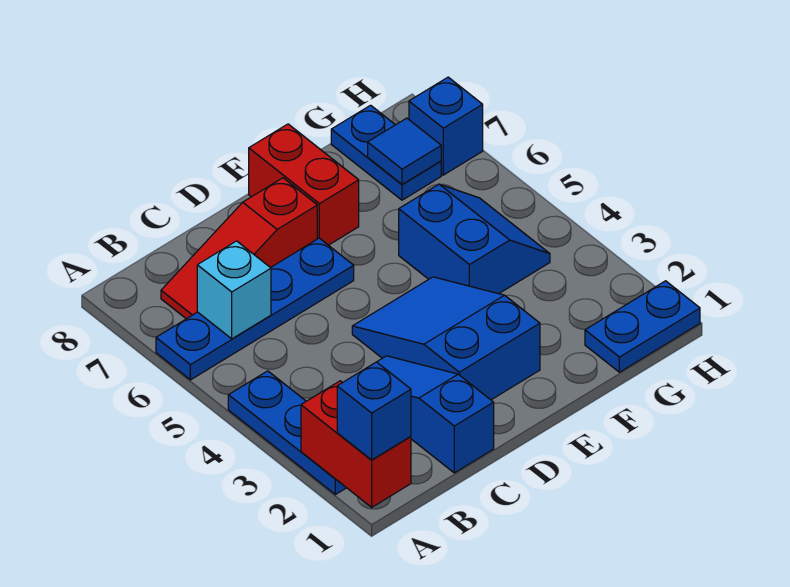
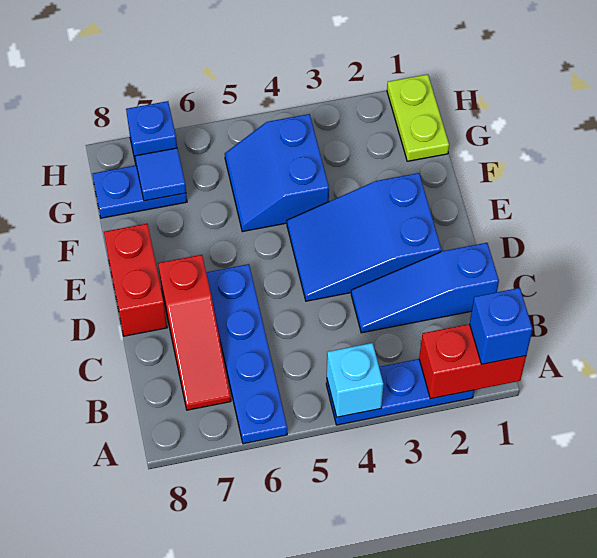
cyan 1x1 brick [197,241,271,339] -> cyan 1x1 brick moved to [327,343,383,417]
red 1x2 brick [249,124,359,245] -> red 1x2 brick turned to [104,224,167,336]
blue 2x2 slope [399,184,550,294] -> blue 2x2 slope turned to [225,114,329,232]
blue 1x2 plate [585,281,700,372] -> lime 1x2 plate [387,74,449,161]

